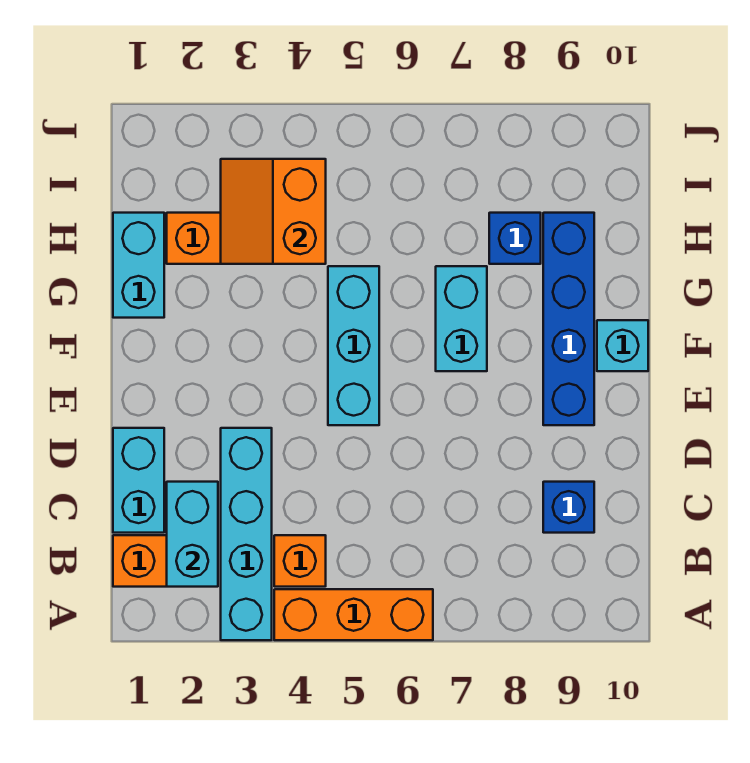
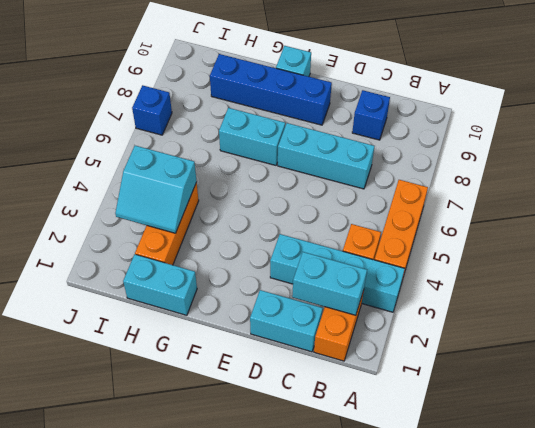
cyan 1x3 brick [328,266,379,425] -> cyan 1x3 brick moved to [278,123,374,189]
orange 2x2 slope [221,159,326,264] -> cyan 2x2 slope [115,145,197,233]
blue 1x1 brick [489,213,541,264] -> blue 1x1 brick moved to [132,85,172,135]

